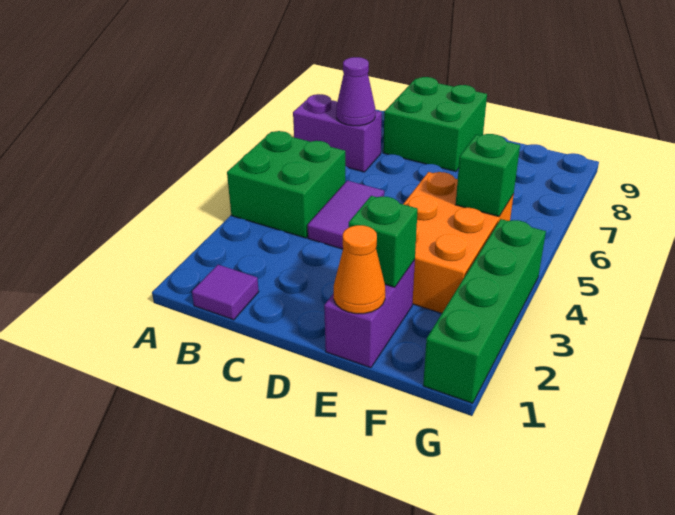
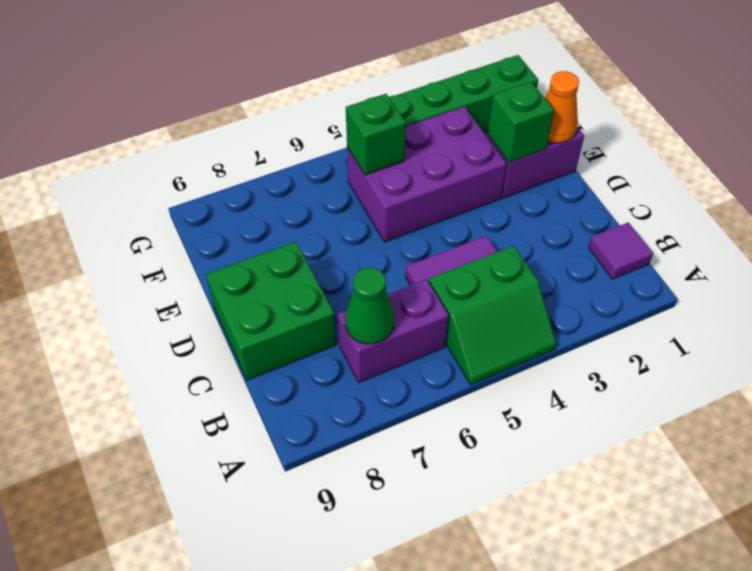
green 2x2 brick [227,131,345,238] -> green 2x2 slope [429,246,556,385]
purple 1x2 brick [293,94,382,172] -> purple 1x2 brick turned to [338,279,449,382]
purple 1x1 cone [336,57,375,126] -> green 1x1 cone [345,268,394,344]
orange 2x3 brick [403,172,514,313] -> purple 2x3 brick [347,107,507,242]

